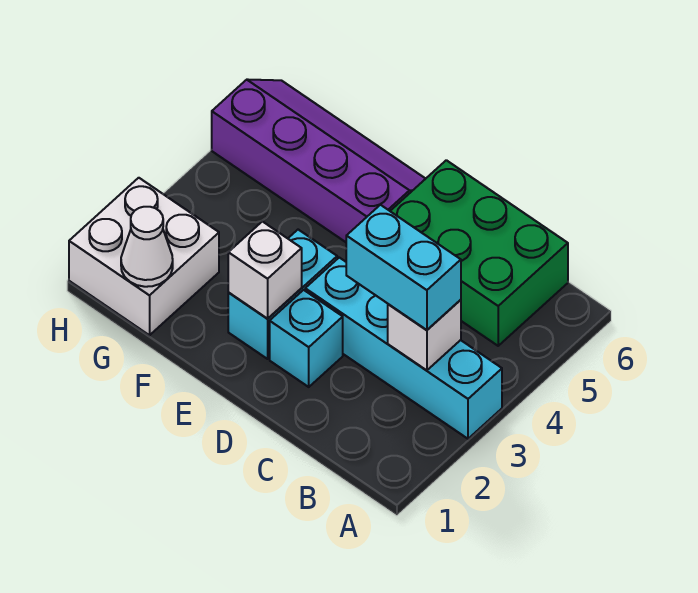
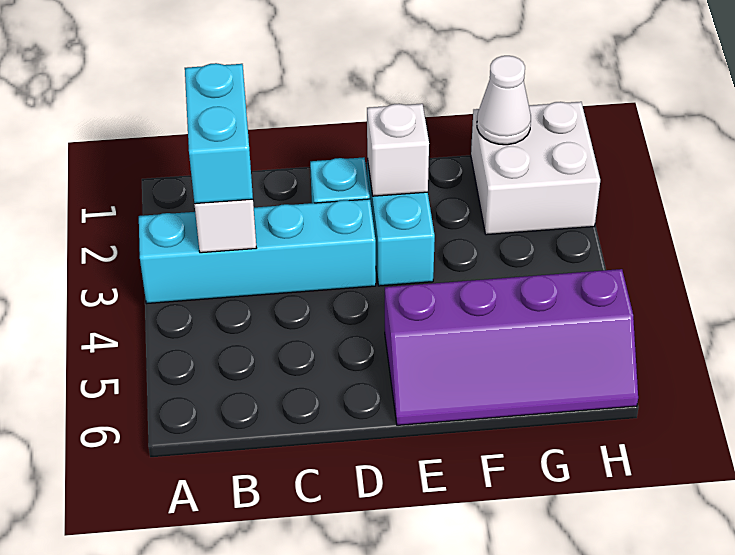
cyan 1x2 brick [346,205,461,330] -> cyan 1x2 brick turned to [185,63,253,204]
green 2x3 brick [390,160,568,346] -> none

